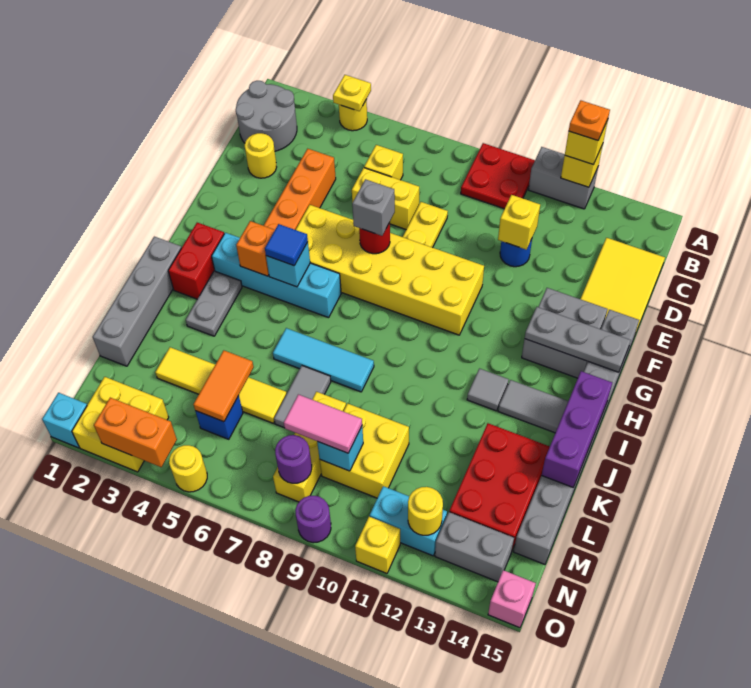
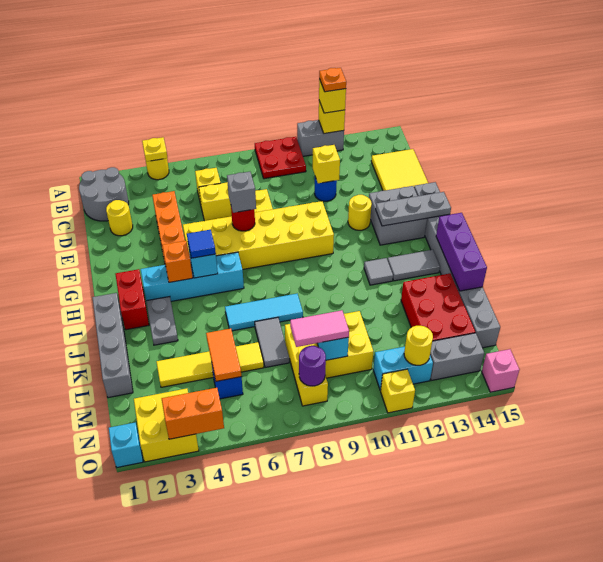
yellow 1x1 round brick [169,445,207,492] -> yellow 1x1 round brick moved to [348,195,372,230]
purple 1x1 round brick [295,496,331,543] -> none

